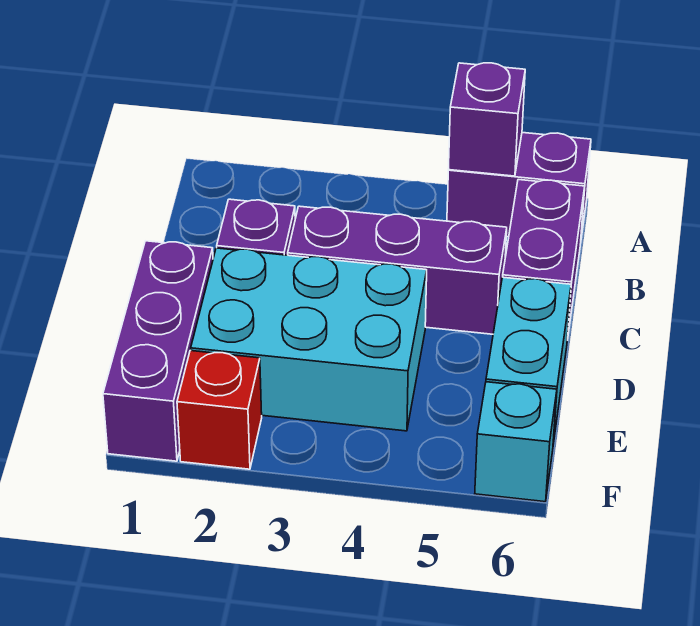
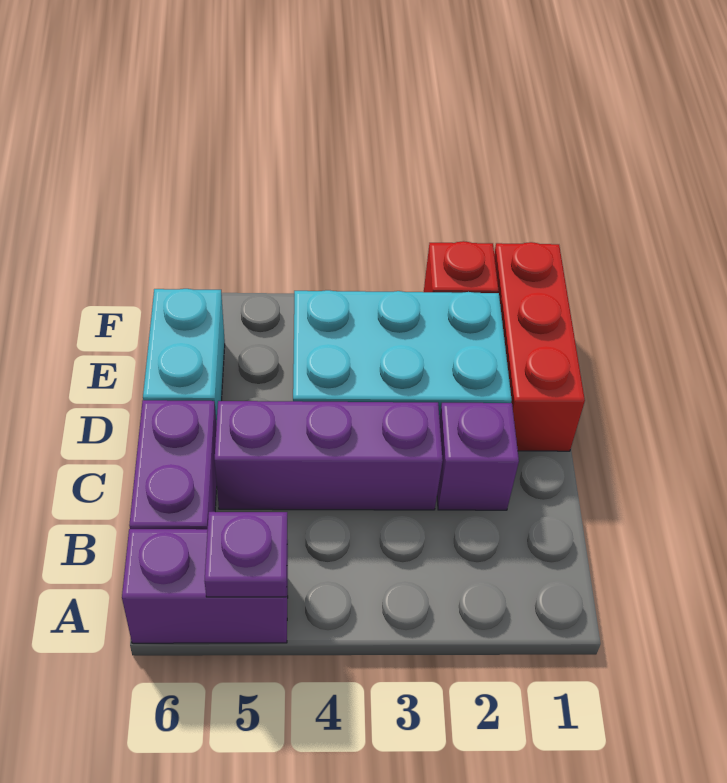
purple 1x1 brick [448,63,525,176] -> purple 1x1 plate [205,512,287,597]
purple 1x3 brick [103,241,213,461] -> red 1x3 brick [494,242,585,451]
cyan 1x1 brick [475,382,557,502] -> none

